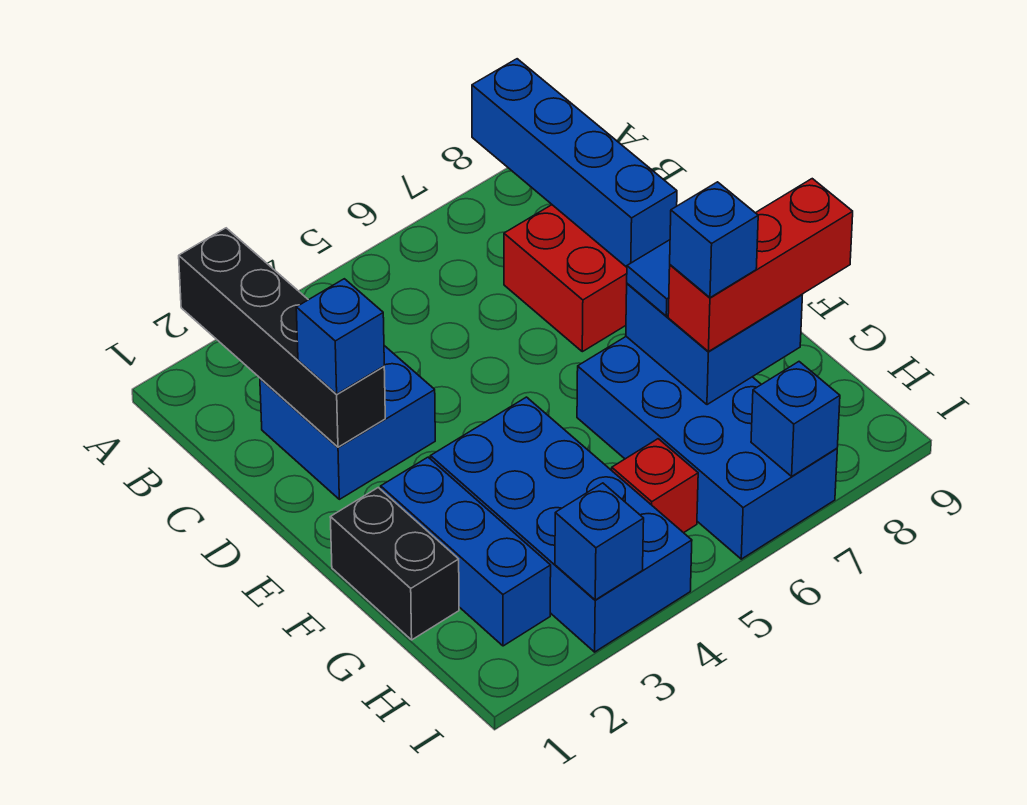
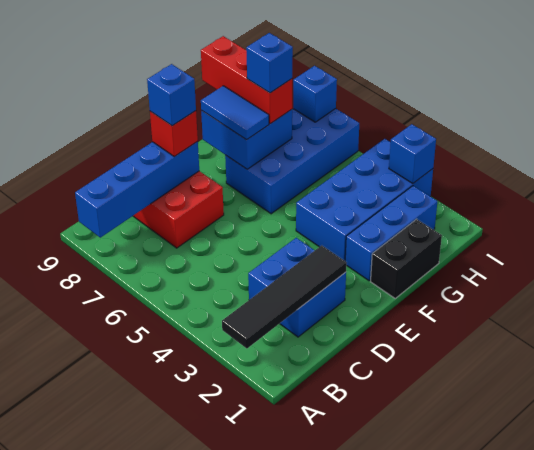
black 1x4 brick [179,228,385,447] -> black 1x4 tile [222,245,347,348]
blue 1x1 brick [296,279,384,394] -> blue 1x1 brick moved to [147,64,196,126]
red 1x1 brick [612,439,698,533] -> red 1x1 brick moved to [150,111,198,157]

